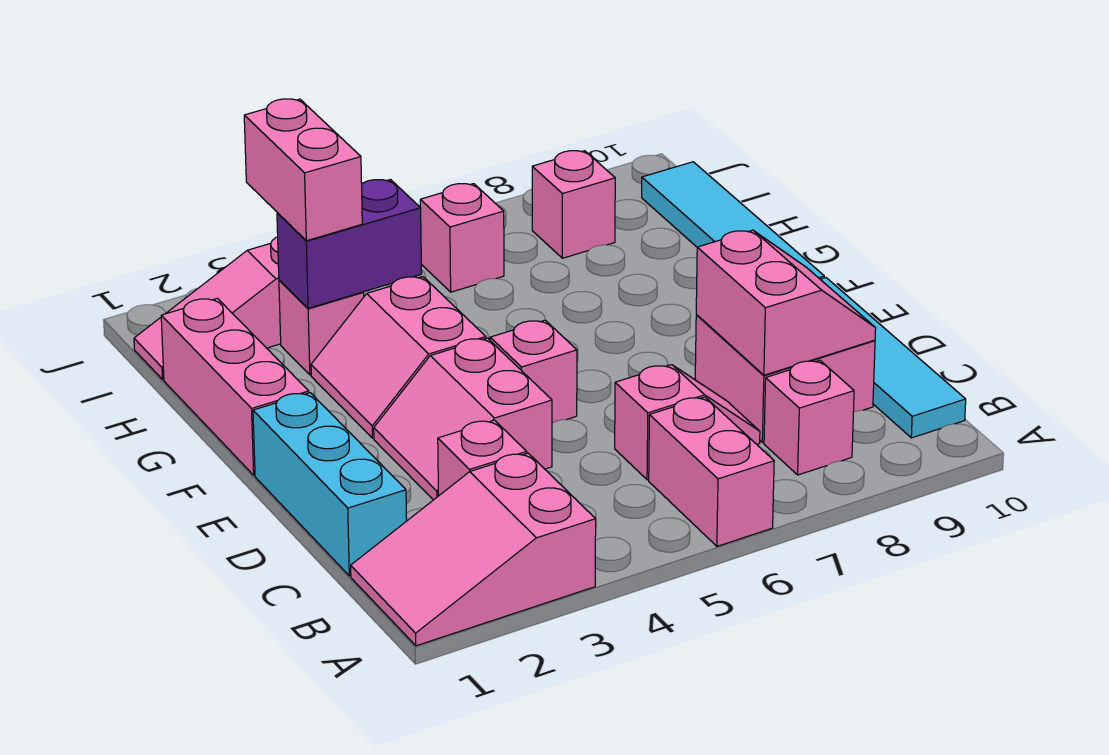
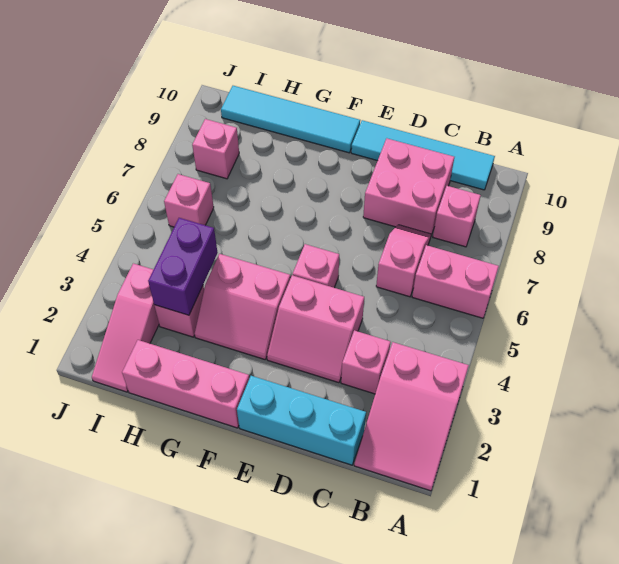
pink 2x2 slope [696,230,876,375] -> none
pink 1x2 brick [244,99,362,241] -> none

